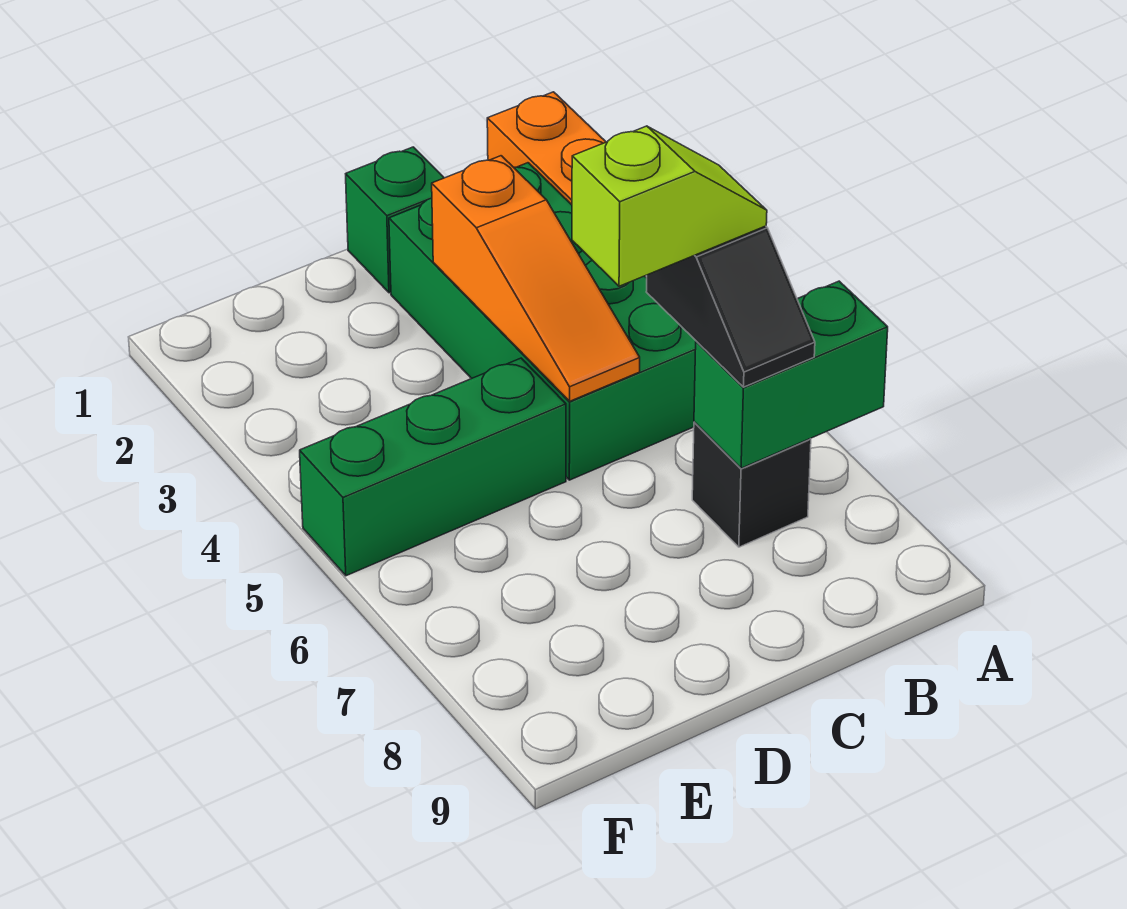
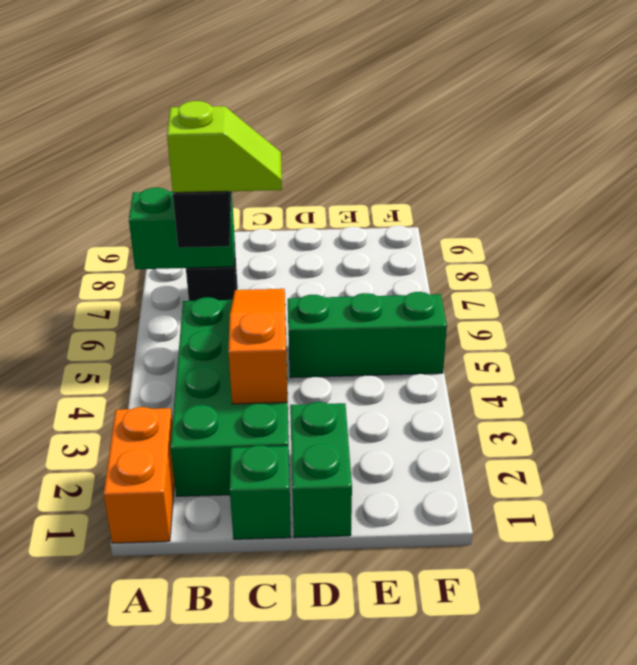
lime 1x2 slope [572,126,767,286] -> lime 1x2 slope turned to [167,101,282,193]
none -> green 1x2 brick [290,402,352,538]

